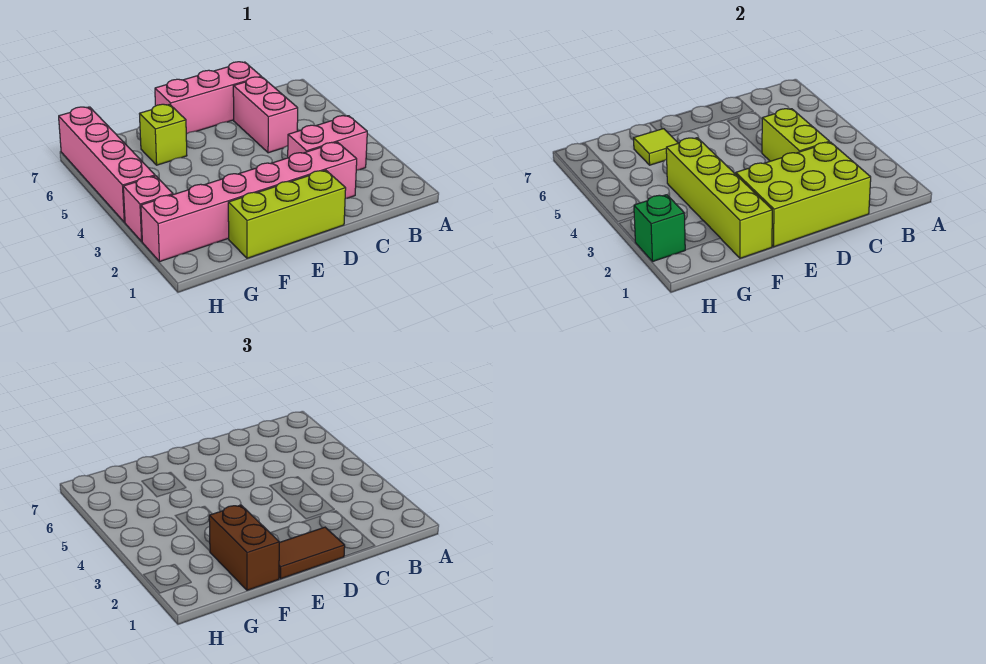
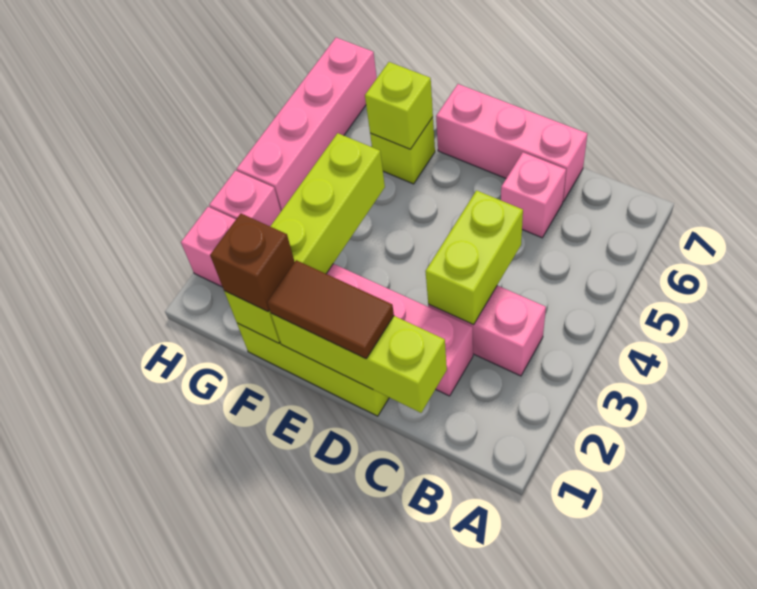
lime 2x3 brick [736,142,871,247] -> lime 1x3 brick [271,313,447,413]
pink 1x2 brick [233,77,298,153] -> pink 1x1 brick [501,152,566,238]
brown 1x2 brick [209,505,279,590] -> brown 1x1 brick [210,214,294,312]
lime 1x1 tile [634,129,678,165] -> lime 1x1 brick [365,62,433,149]
green 1x1 brick [634,195,685,262] -> none

